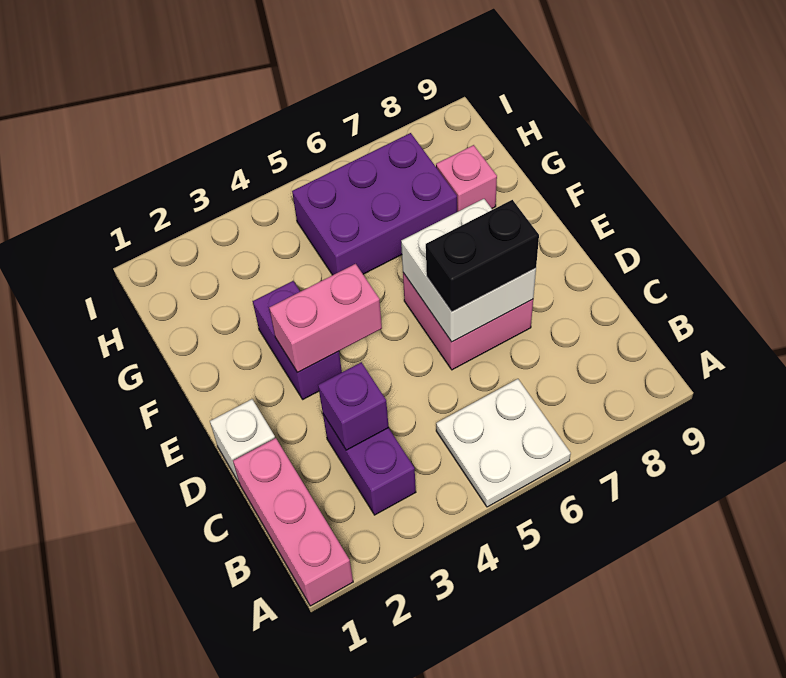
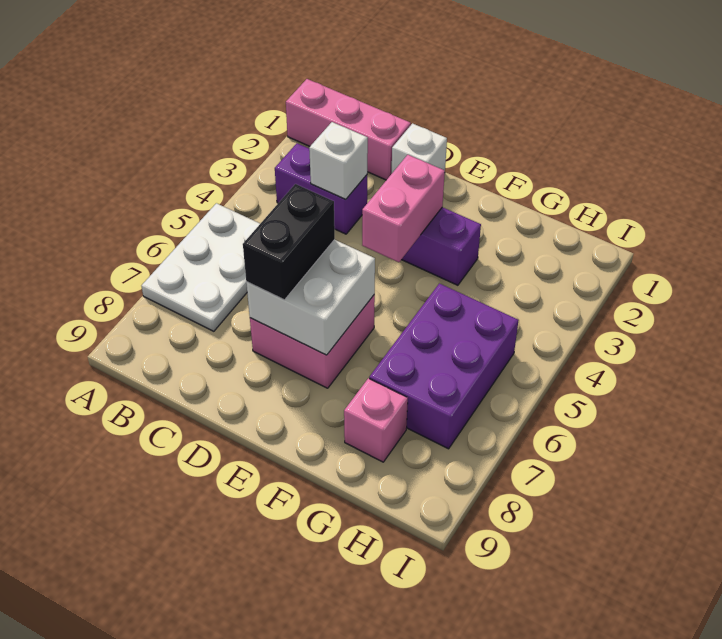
white 2x2 plate [436,379,571,507] -> white 2x3 plate [142,203,260,331]
purple 1x1 brick [318,362,389,450] -> white 1x1 brick [309,122,368,200]

